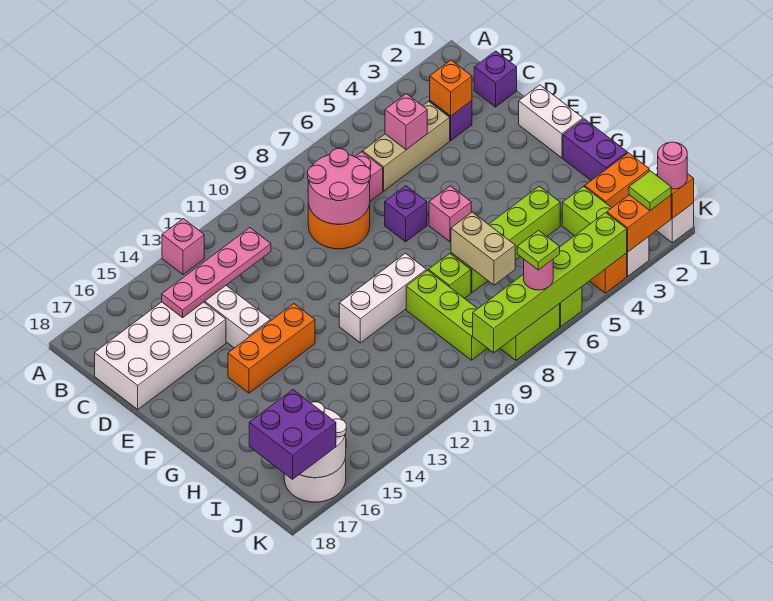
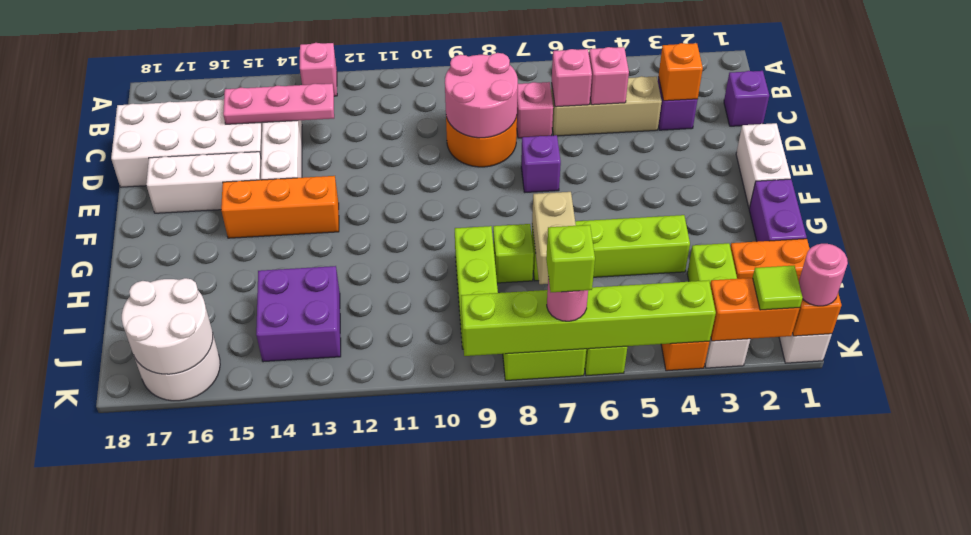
pink 1x4 plate [162,228,271,318] -> pink 1x3 plate [223,83,334,124]
pink 1x1 brick [429,186,471,242] -> pink 1x1 brick moved to [552,49,592,107]
white 1x3 brick [339,253,426,343] -> white 1x3 brick moved to [146,152,261,213]
purple 2x2 brick [249,390,336,479] -> purple 2x2 brick moved to [256,266,341,362]
lime 1x1 plate [517,230,560,270] -> lime 1x1 brick [546,225,595,292]

